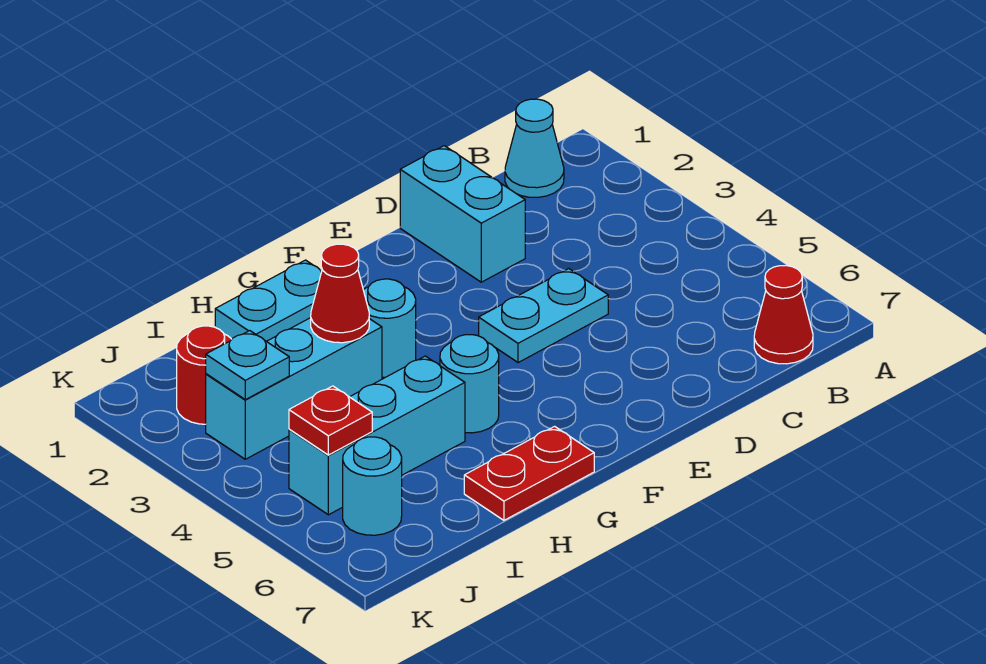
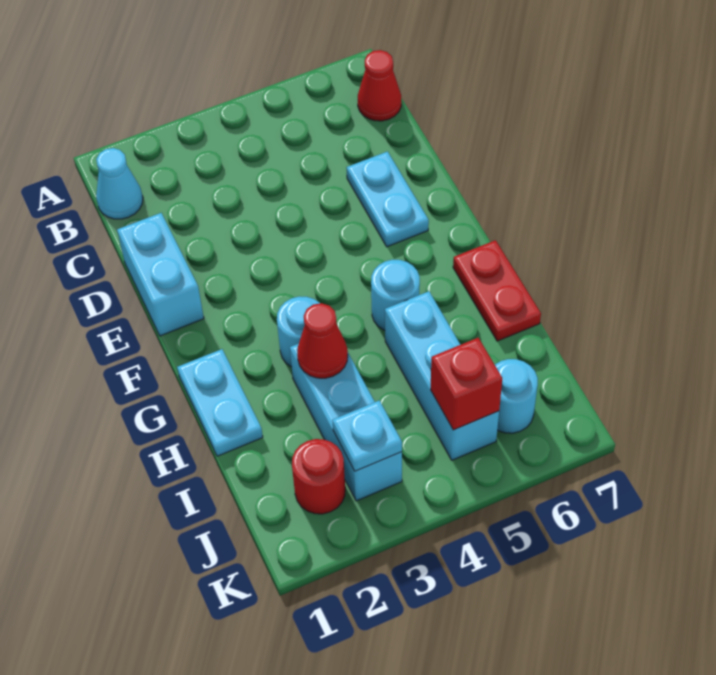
cyan 1x2 brick [400,146,525,282] -> cyan 1x2 brick turned to [117,213,204,336]
cyan 1x2 plate [479,269,608,363] -> cyan 1x2 plate moved to [346,152,429,247]
red 1x1 plate [289,386,372,455] -> red 1x1 brick [431,338,502,430]

